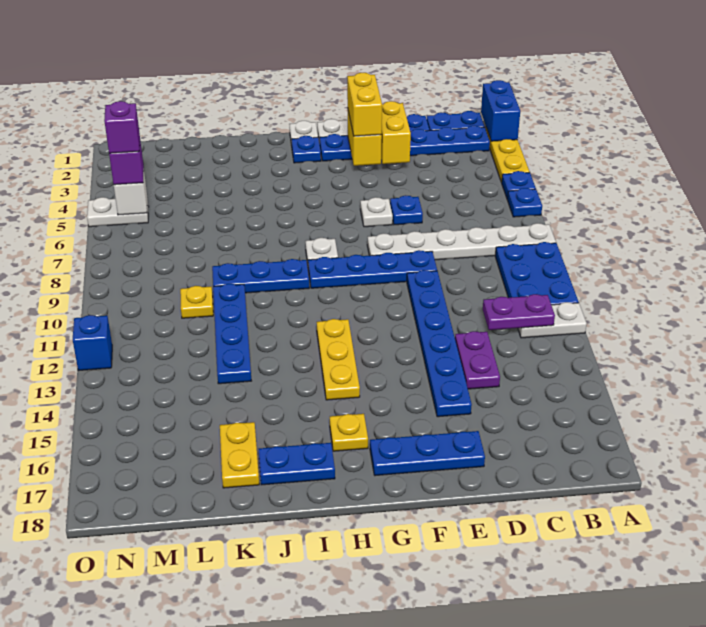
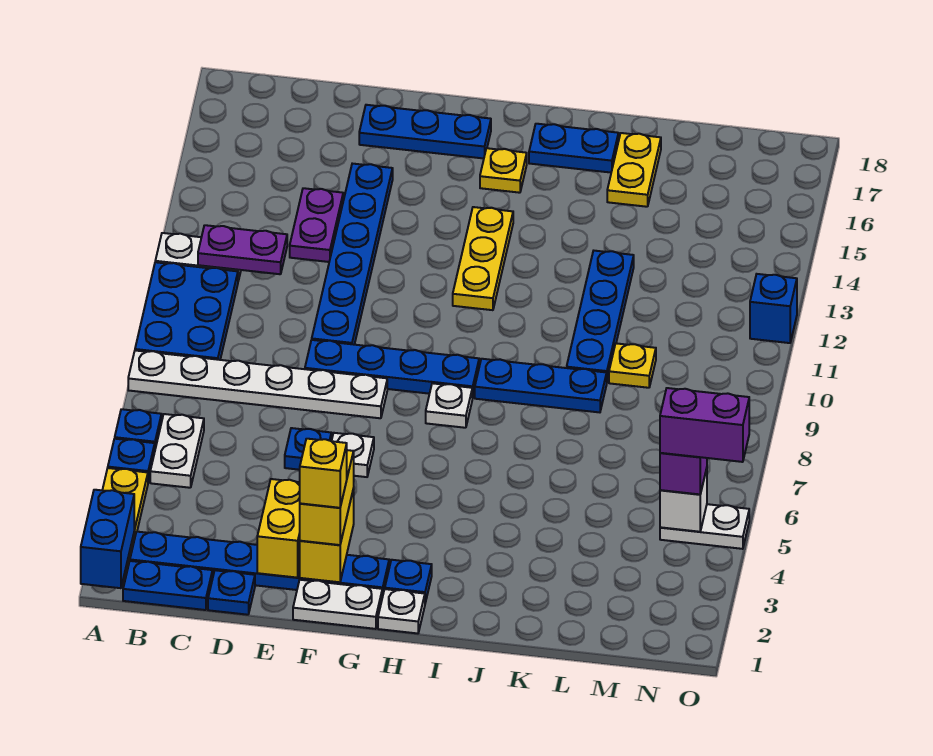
none -> white 1x2 plate [150,414,204,488]
none -> yellow 1x1 brick [300,439,347,508]
purple 1x1 brick [104,101,140,153] -> purple 1x2 brick [660,388,749,462]

